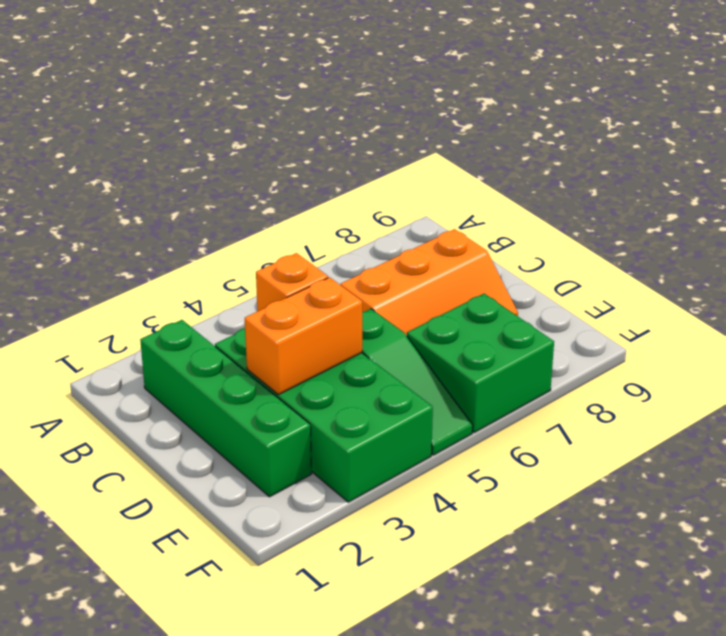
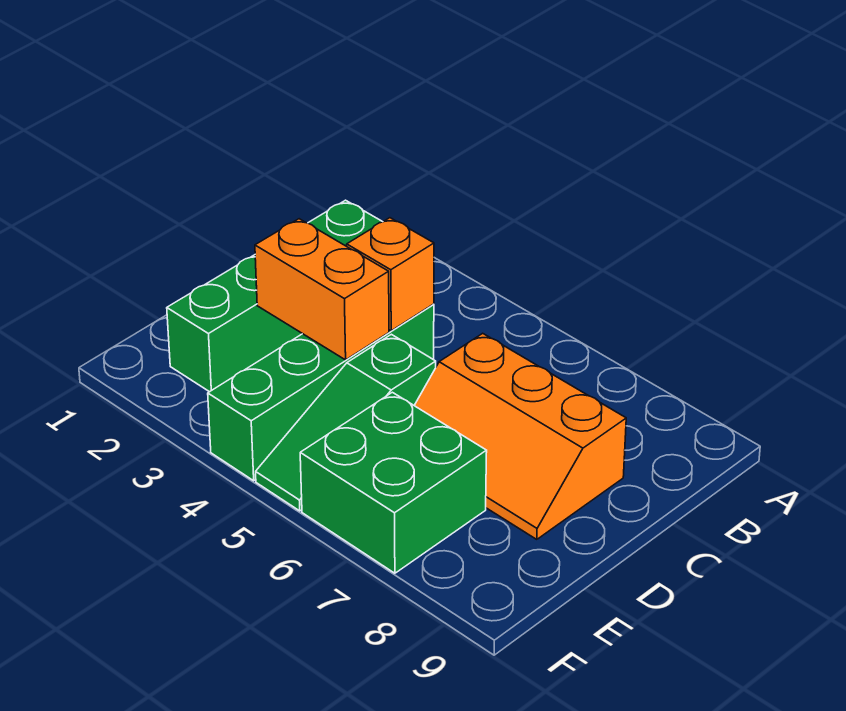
green 2x4 brick [215,328,433,502] -> green 1x4 brick [208,304,434,481]

